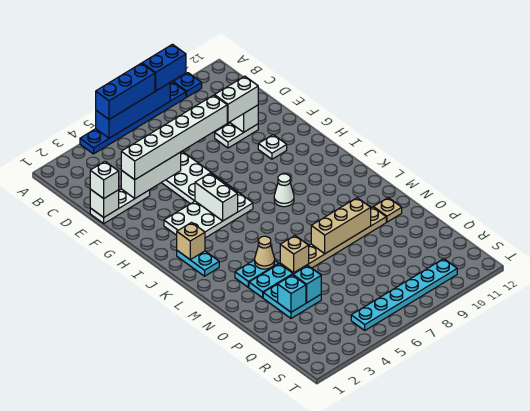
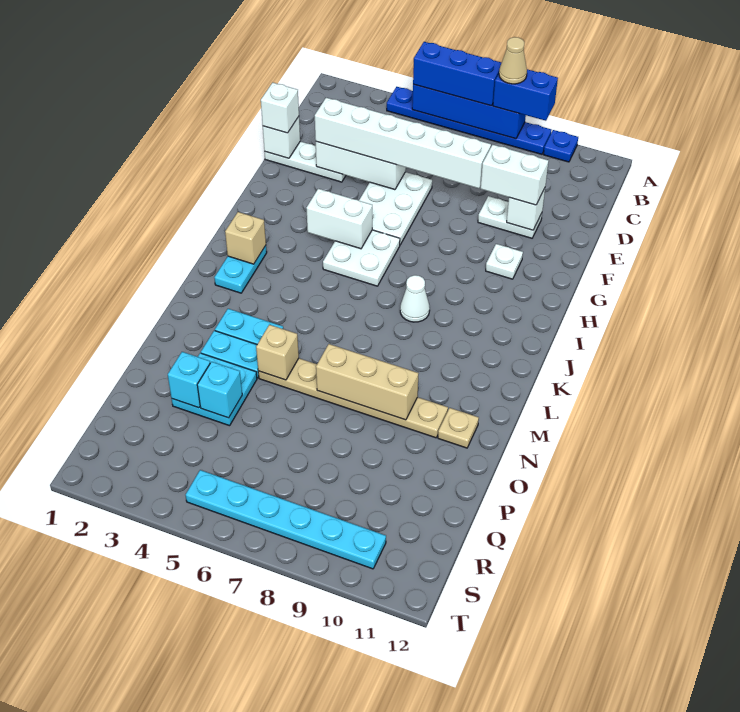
white 2x4 plate [164,183,253,238] -> white 2x2 plate [323,230,400,286]
white 1x2 brick [195,173,238,221] -> white 1x2 brick turned to [307,189,372,249]
tan 1x1 cone [255,236,275,269] -> tan 1x1 cone moved to [499,37,527,84]

